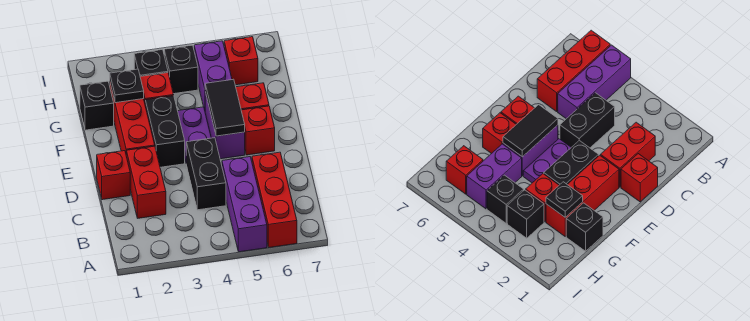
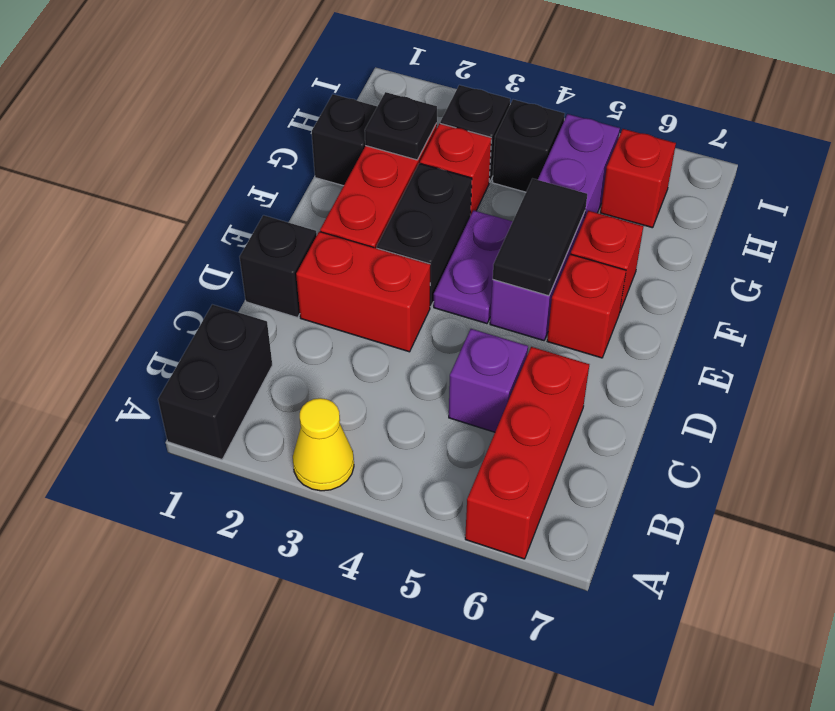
none -> yellow 1x1 cone [293,398,354,491]
purple 1x3 brick [222,157,267,252] -> purple 1x1 brick [449,329,528,432]
red 1x2 brick [126,146,166,218] -> red 1x2 brick turned to [296,232,430,352]
black 1x2 brick [186,138,226,210] -> black 1x2 brick moved to [158,304,272,459]
red 1x1 brick [97,151,130,200] -> black 1x1 brick [240,215,317,318]

